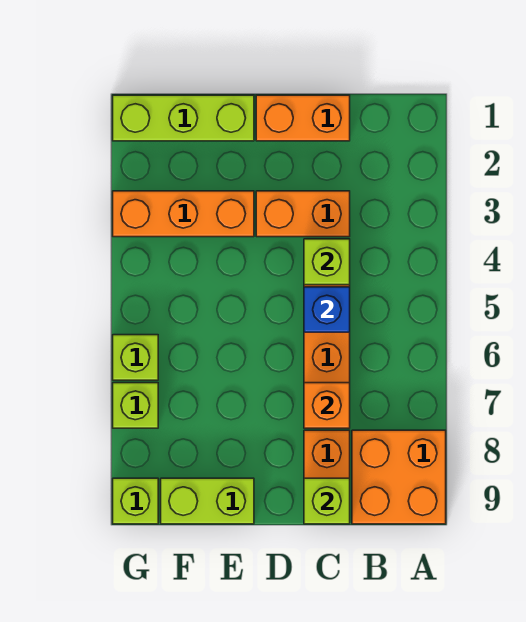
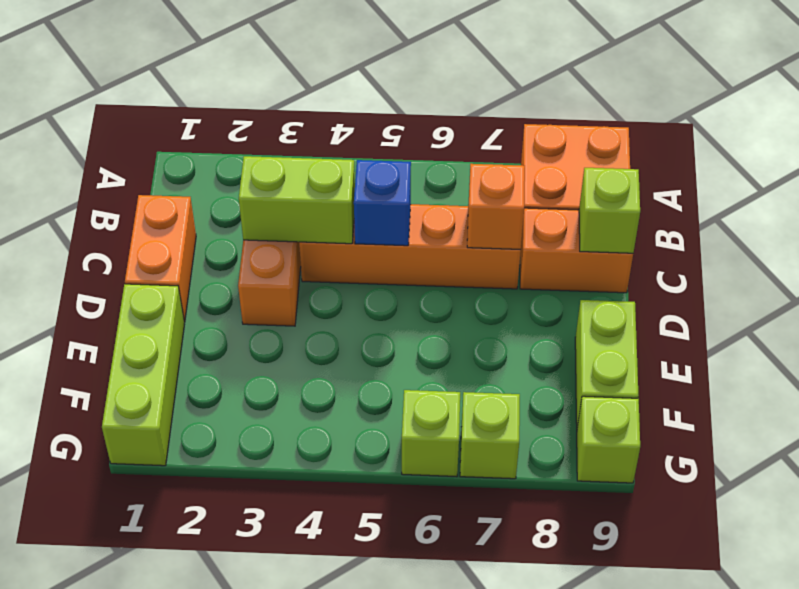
lime 1x1 brick [304,239,350,285] -> lime 1x2 brick [239,156,355,244]
orange 1x3 brick [113,191,254,237] -> none

